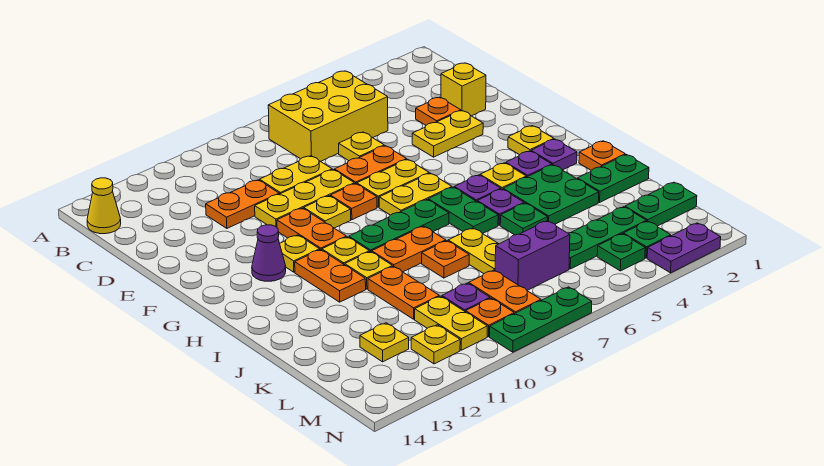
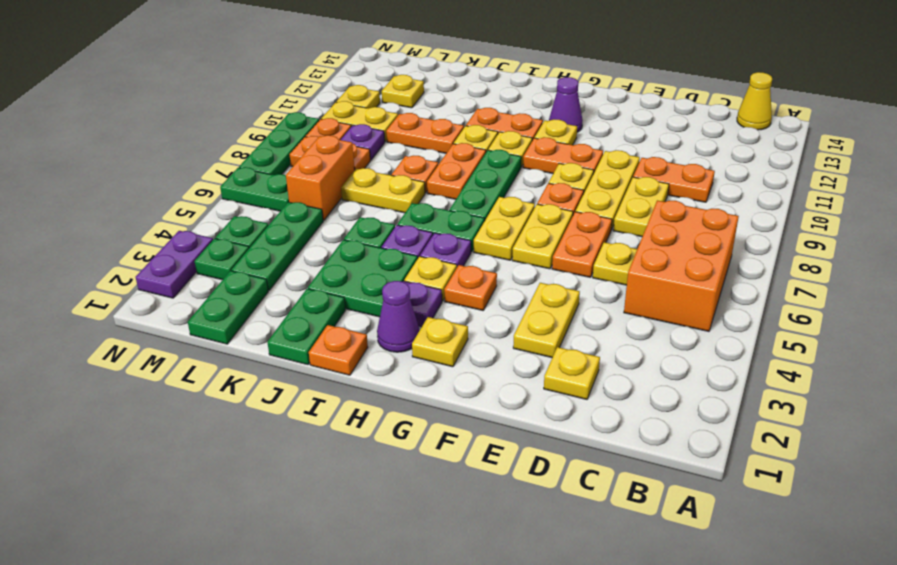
yellow 2x3 brick [268,71,388,162] -> orange 2x3 brick [624,200,739,331]
yellow 1x1 brick [441,63,486,116] -> yellow 1x1 plate [544,347,600,399]
orange 1x1 plate [416,97,461,125] -> orange 1x1 plate moved to [444,265,497,310]
orange 1x2 plate [206,180,279,228] -> orange 1x2 plate turned to [633,157,715,202]
purple 1x1 plate [531,139,577,170] -> purple 1x1 cone [377,281,420,352]
purple 1x2 brick [495,221,570,290] -> orange 1x2 brick [286,135,355,221]
none -> green 1x2 plate [220,167,289,211]

